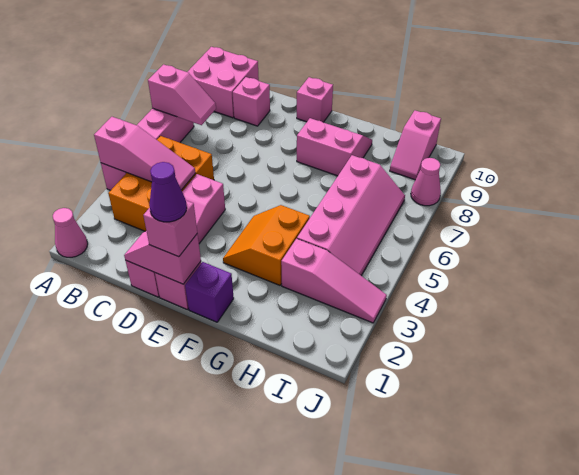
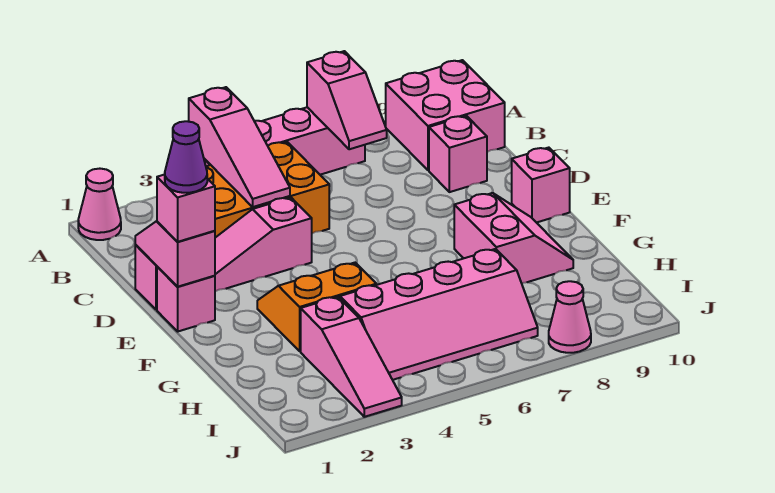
purple 1x1 brick [185,262,234,322] -> none
pink 1x2 slope [390,110,441,180] -> none

